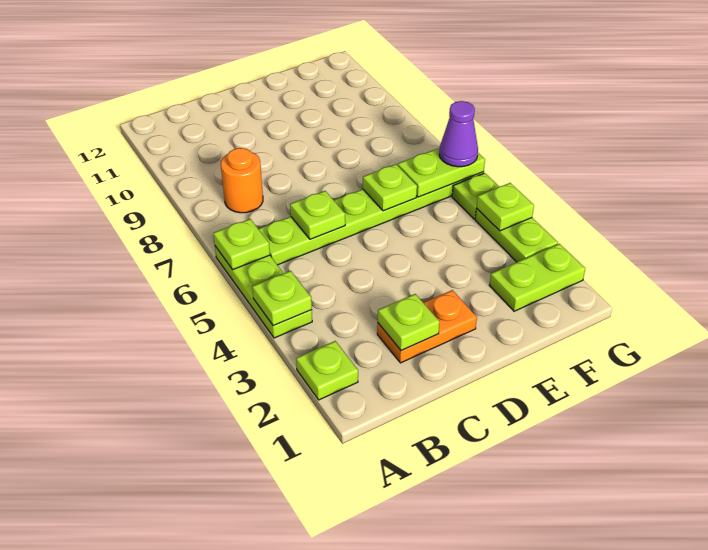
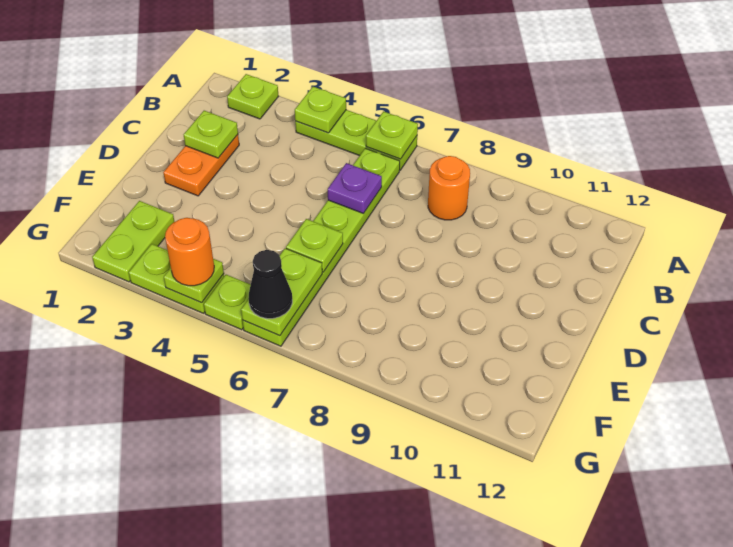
lime 1x1 plate [290,191,345,239] -> purple 1x1 plate [328,163,382,213]
none -> orange 1x1 round brick [165,218,214,286]
purple 1x1 cone [439,101,478,167] -> black 1x1 cone [248,250,292,319]

